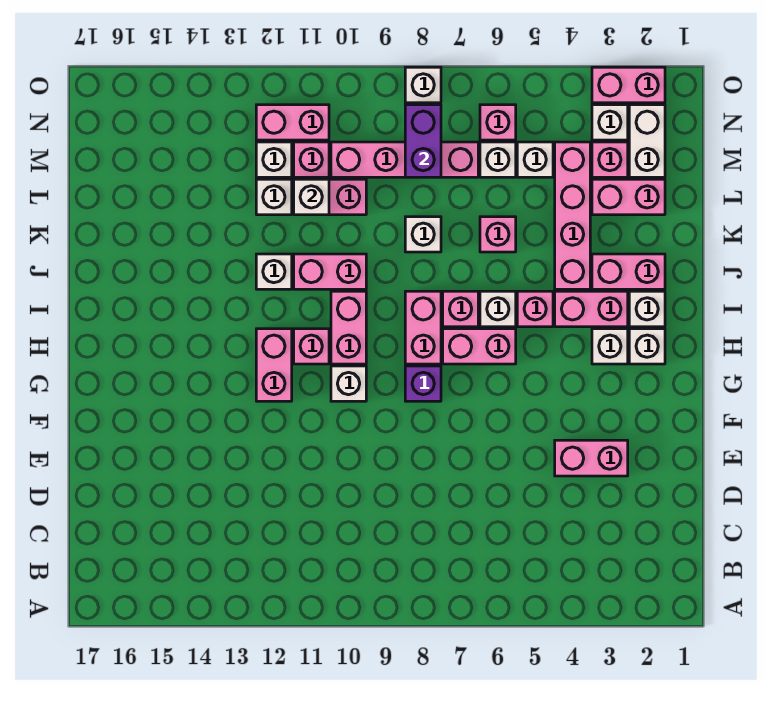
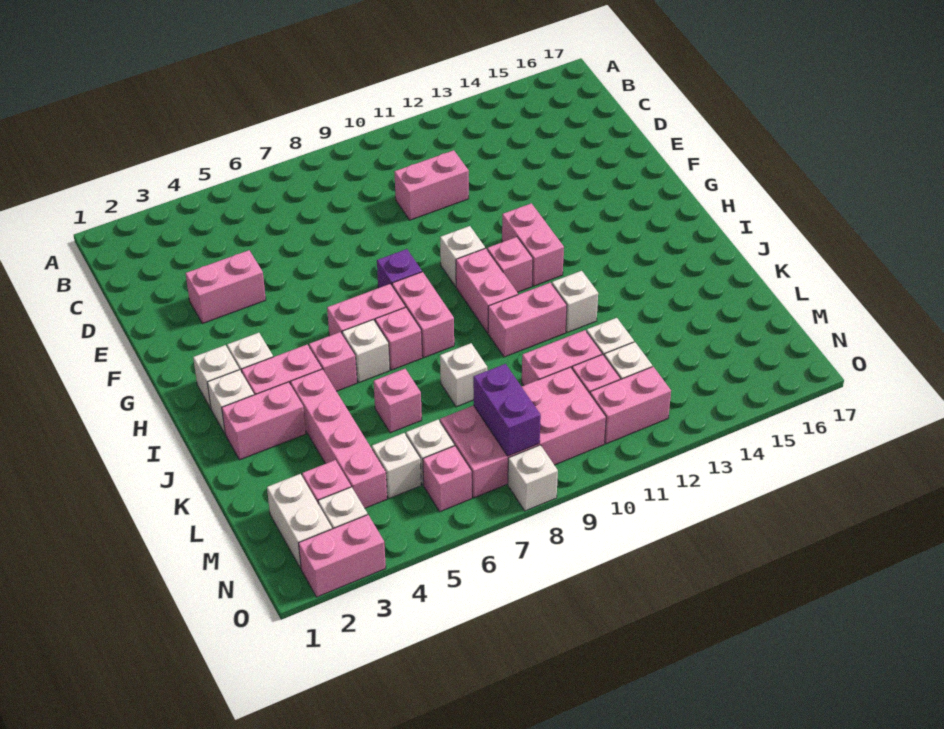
pink 1x2 brick [592,179,665,215] -> pink 1x2 brick moved to [394,150,469,220]
white 1x1 brick [294,179,329,215] -> none
pink 1x4 brick [331,142,478,177] -> pink 2x4 brick [440,367,606,498]

